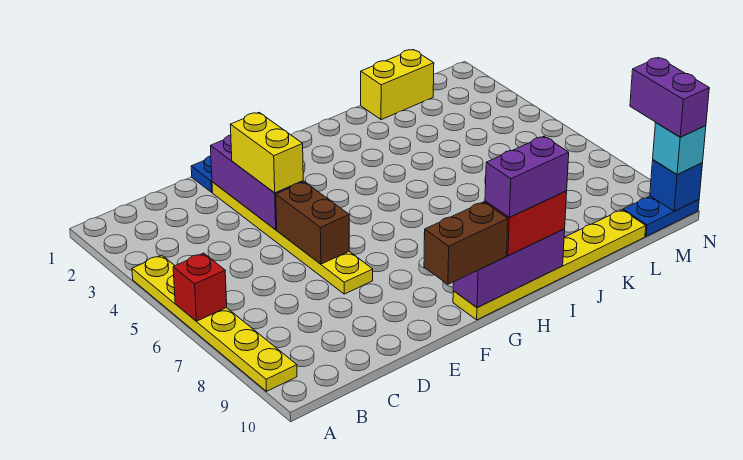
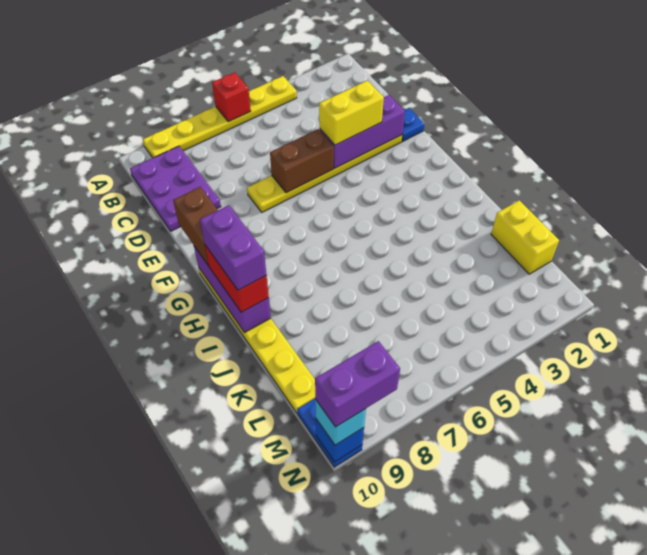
none -> purple 2x3 plate [130,146,221,231]

